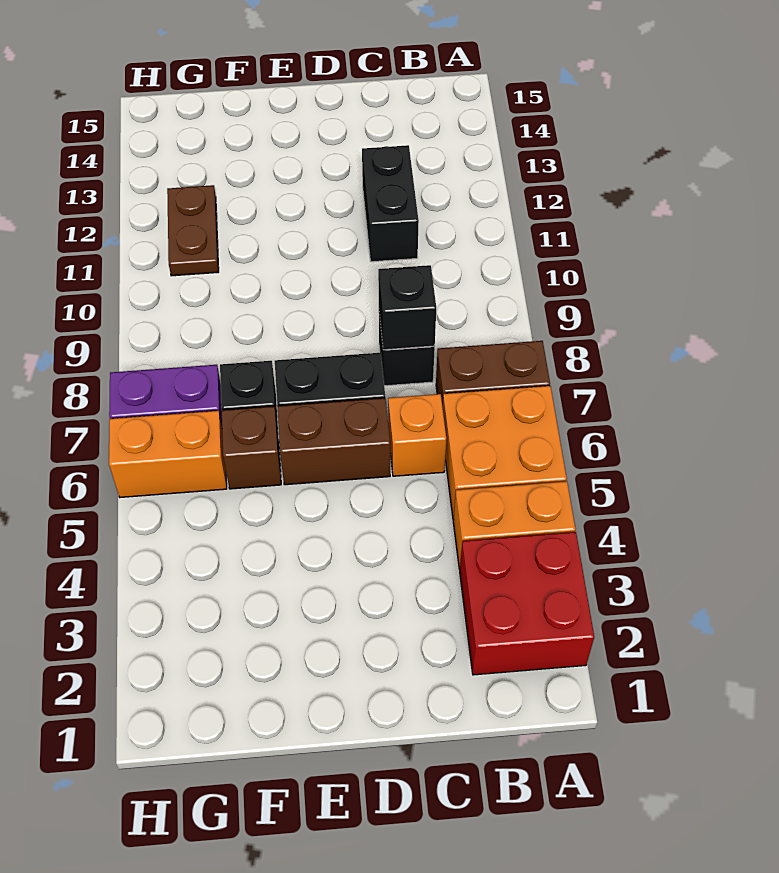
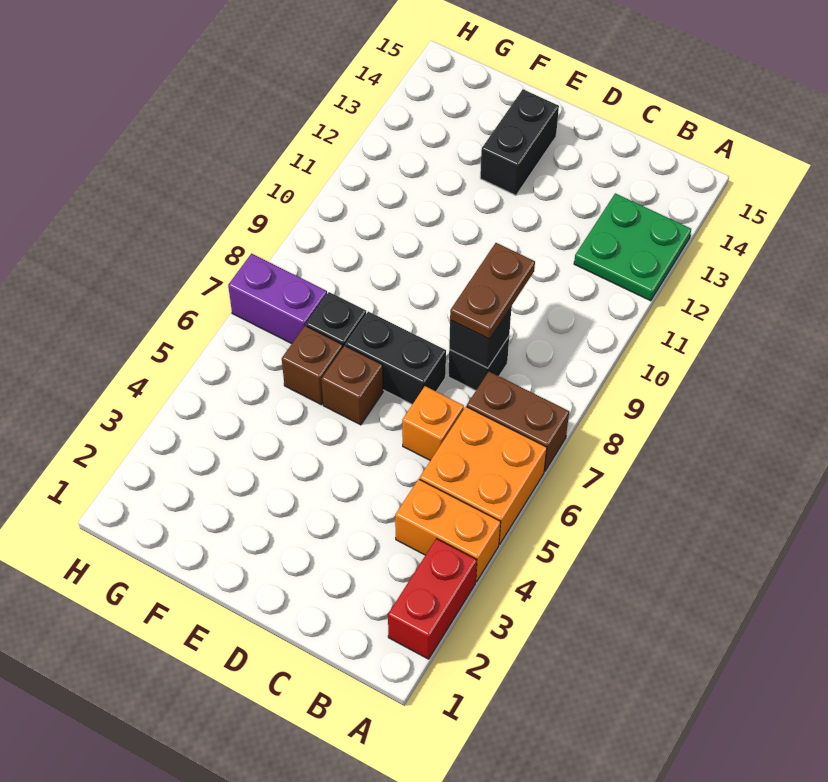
red 2x2 brick [460,532,594,675] -> red 1x2 brick [388,539,477,659]
none -> green 2x2 plate [574,193,691,301]
black 1x2 brick [362,145,419,262] -> black 1x2 brick moved to [480,89,559,195]
brown 1x2 brick [277,398,390,485] -> brown 1x1 brick [321,346,383,425]
orange 1x2 brick [109,411,227,497] -> none
brown 1x2 plate [167,185,219,276] -> brown 1x2 plate moved to [450,243,535,339]

